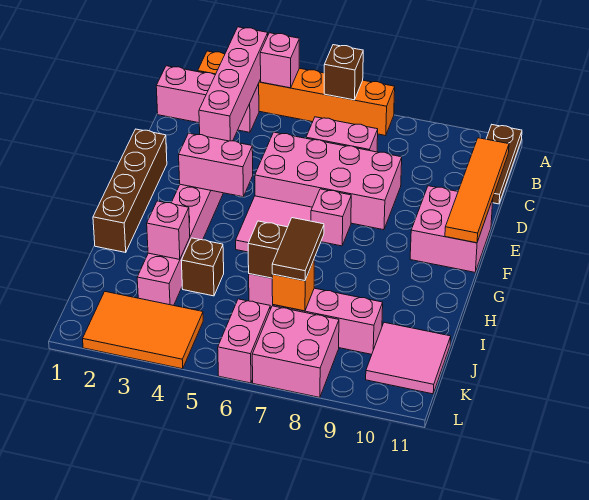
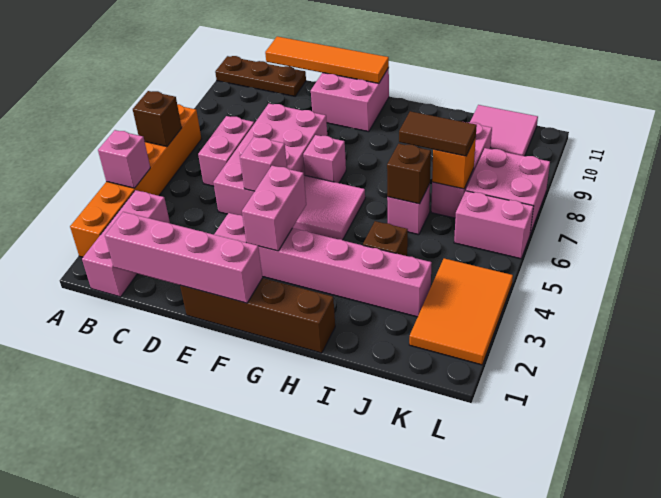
pink 1x4 brick [199,27,268,141] -> pink 1x4 brick moved to [105,212,263,303]
pink 1x1 brick [147,201,190,260] -> pink 1x1 brick moved to [240,137,287,191]

